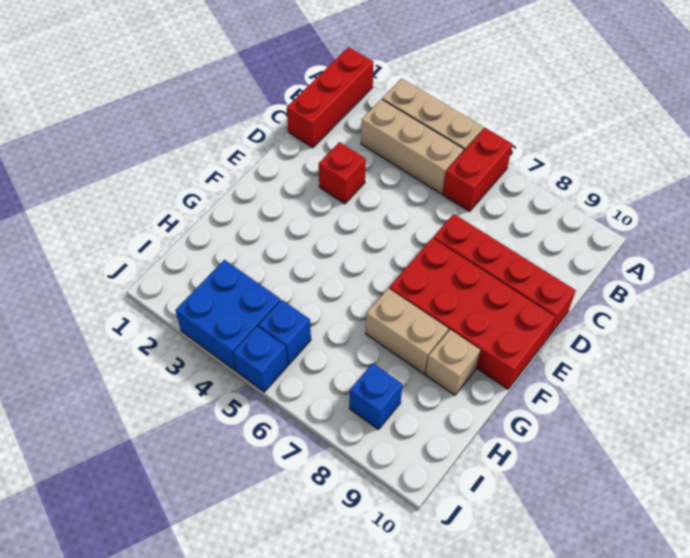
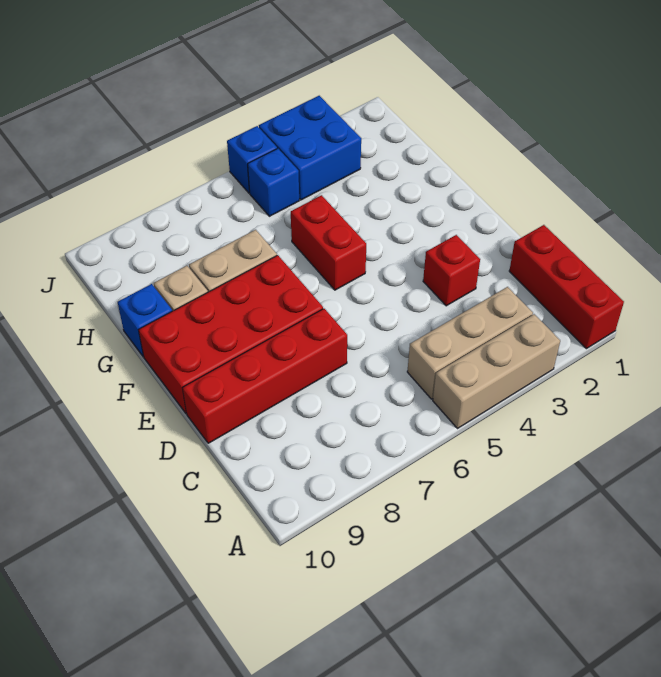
red 1x2 brick [443,128,512,211] -> red 1x2 brick moved to [291,195,366,290]
blue 1x1 brick [349,363,403,430] -> blue 1x1 brick moved to [117,284,172,357]

